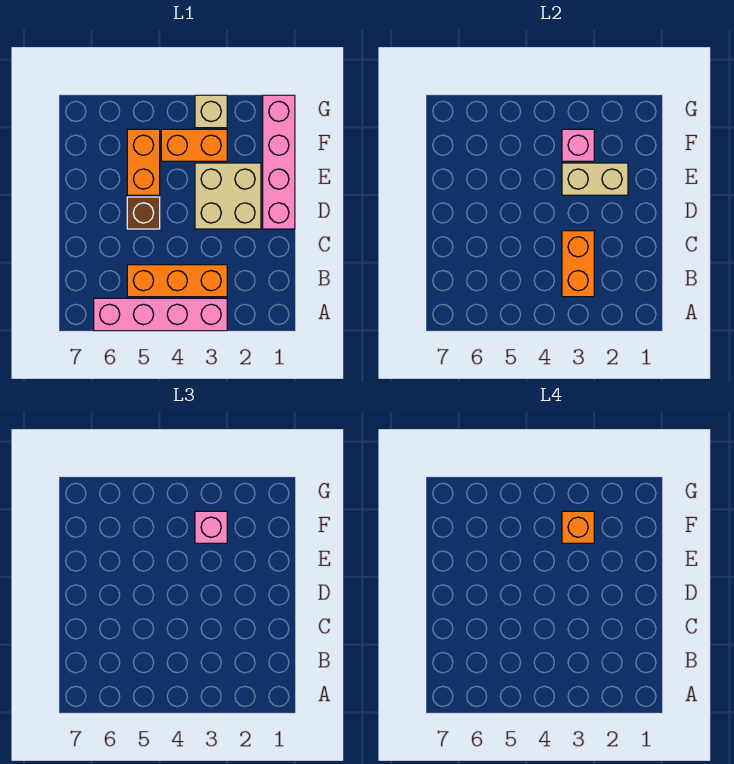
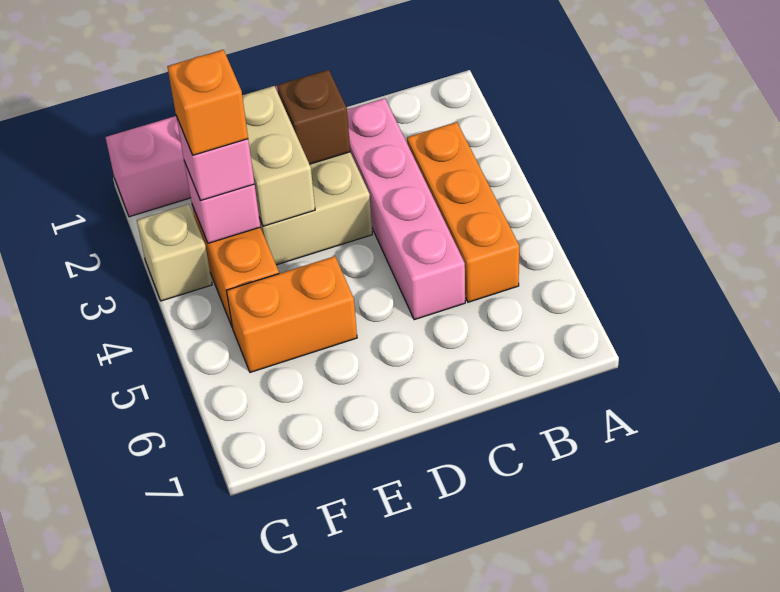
pink 1x4 brick [94,298,227,331] -> pink 1x4 brick moved to [347,98,465,320]
orange 1x2 brick [562,231,594,297] -> none
brown 1x1 brick [127,197,160,229] -> brown 1x1 brick moved to [277,70,350,164]

